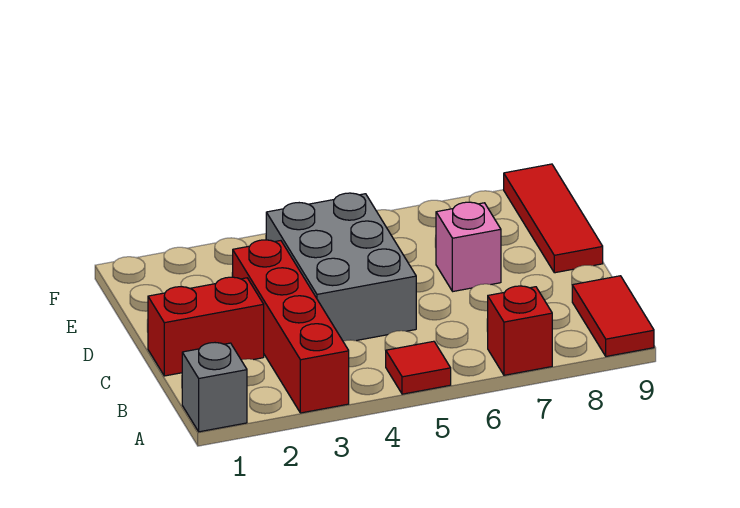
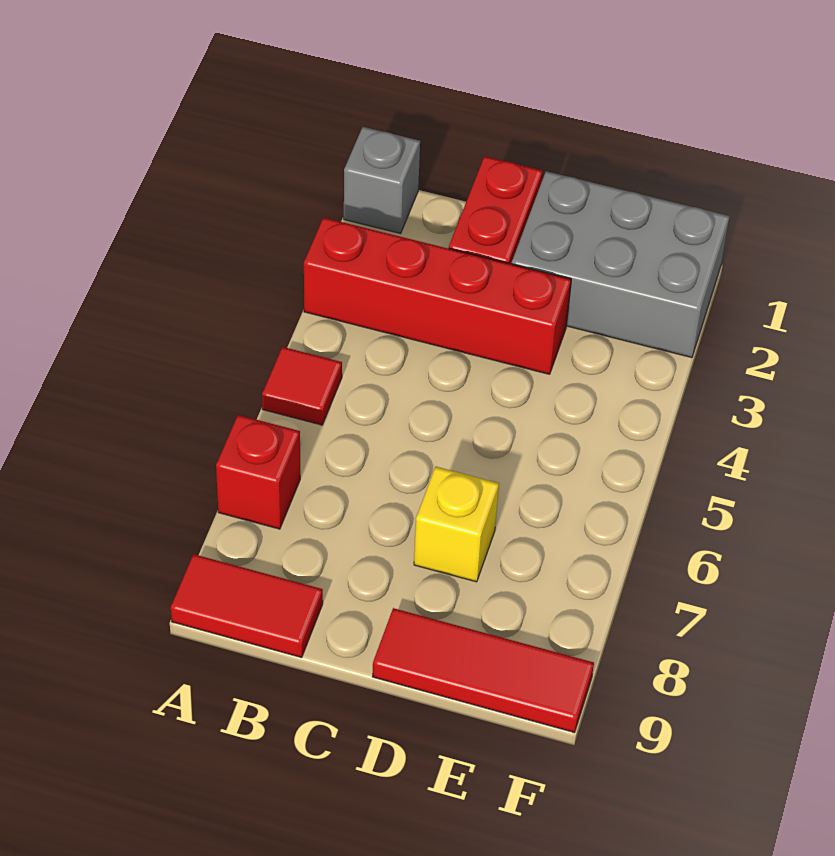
grey 2x3 brick [266,193,416,341] -> grey 2x3 brick moved to [512,171,730,358]
pink 1x1 brick [436,202,501,291] -> yellow 1x1 brick [414,467,499,582]

